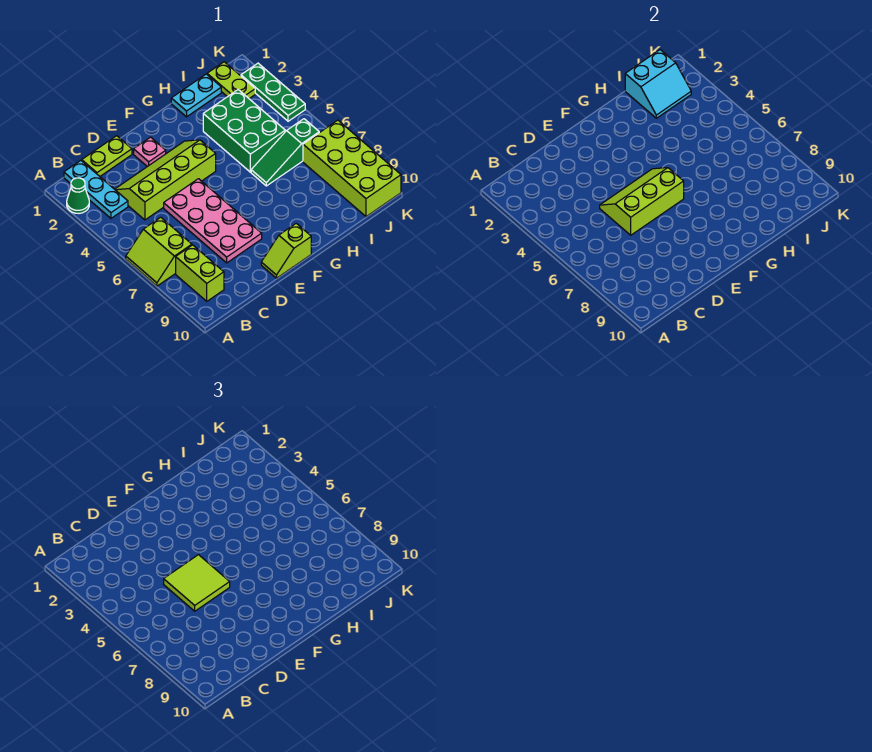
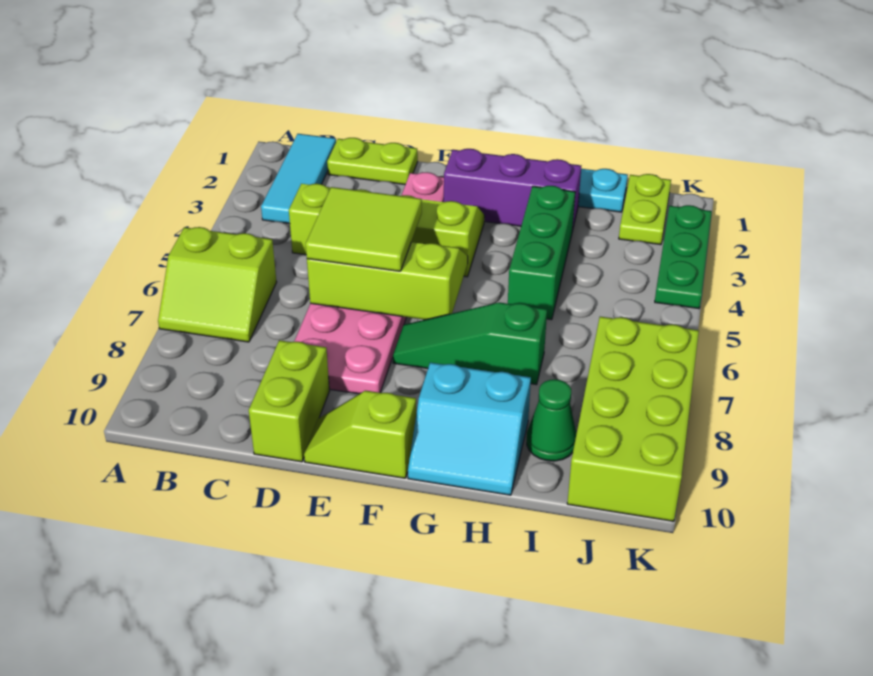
green 1x1 cone [67,178,89,213] -> green 1x1 cone moved to [527,379,576,461]
lime 2x2 slope [126,217,192,286] -> lime 2x2 slope turned to [158,227,277,342]
cyan 1x3 plate [64,161,128,218] -> cyan 1x3 tile [261,134,336,224]
lime 1x2 brick [176,245,224,301] -> lime 1x2 brick moved to [249,340,329,462]
none -> purple 1x3 brick [444,149,581,231]
green 2x3 brick [203,90,285,172] -> green 1x3 brick [508,186,575,320]
green 1x3 slope [251,119,319,186] -> green 1x3 slope moved to [393,302,547,385]
cyan 2x2 slope [625,50,691,118] -> cyan 2x2 slope moved to [408,363,531,495]

